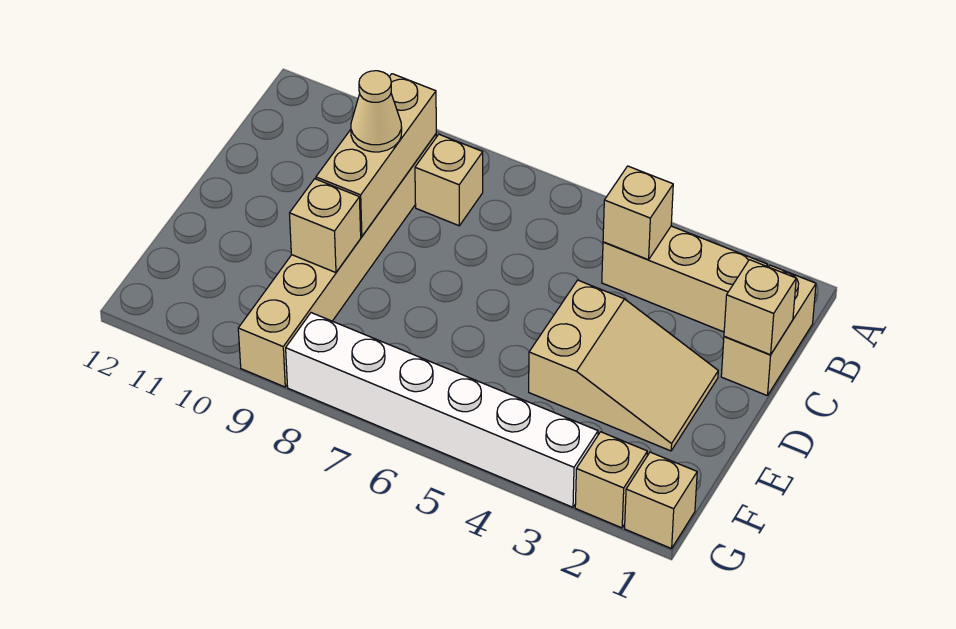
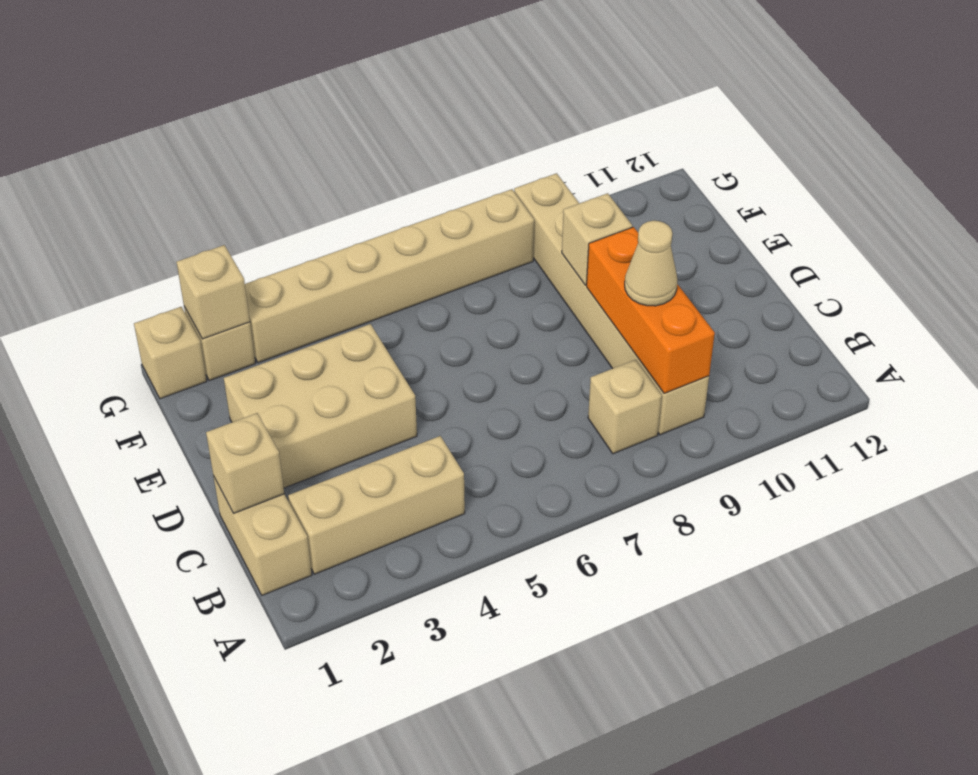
tan 1x1 brick [603,166,673,260] -> tan 1x1 brick moved to [177,245,250,339]
tan 1x3 brick [316,74,436,237] -> orange 1x3 brick [587,227,715,393]
tan 2x3 slope [529,280,718,451] -> tan 2x3 brick [224,324,417,488]
white 1x6 brick [286,313,598,507] -> tan 1x6 brick [245,189,534,363]

